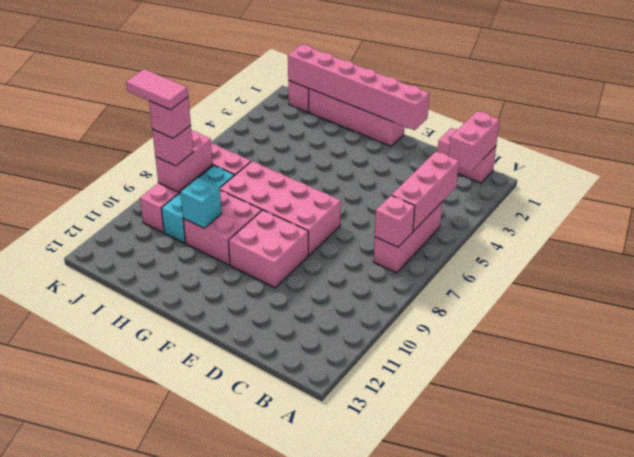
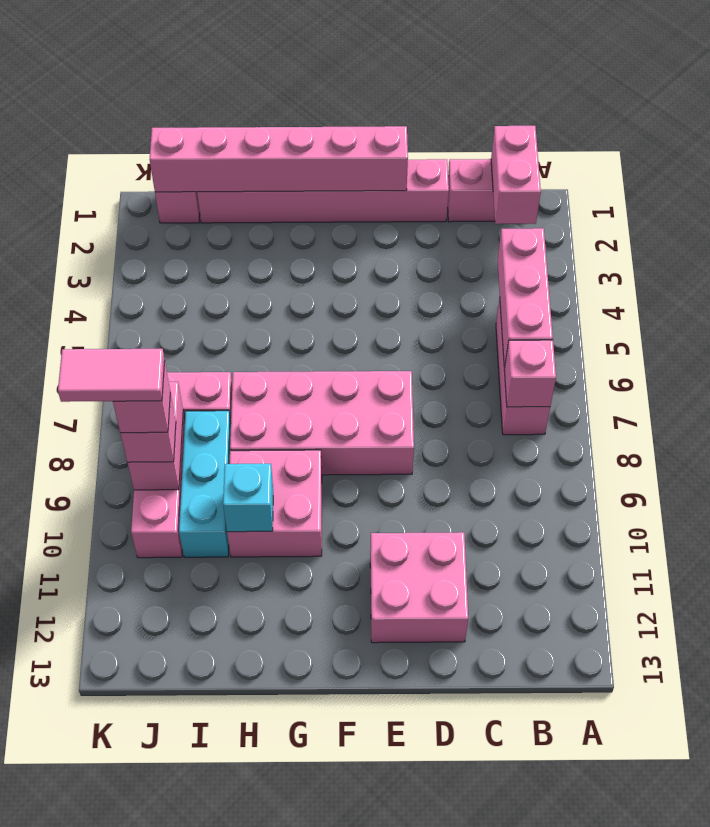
pink 2x2 brick [229,210,308,288] -> pink 2x2 brick moved to [370,532,468,643]
pink 1x4 brick [309,89,404,146] -> pink 1x6 brick [197,159,449,223]

